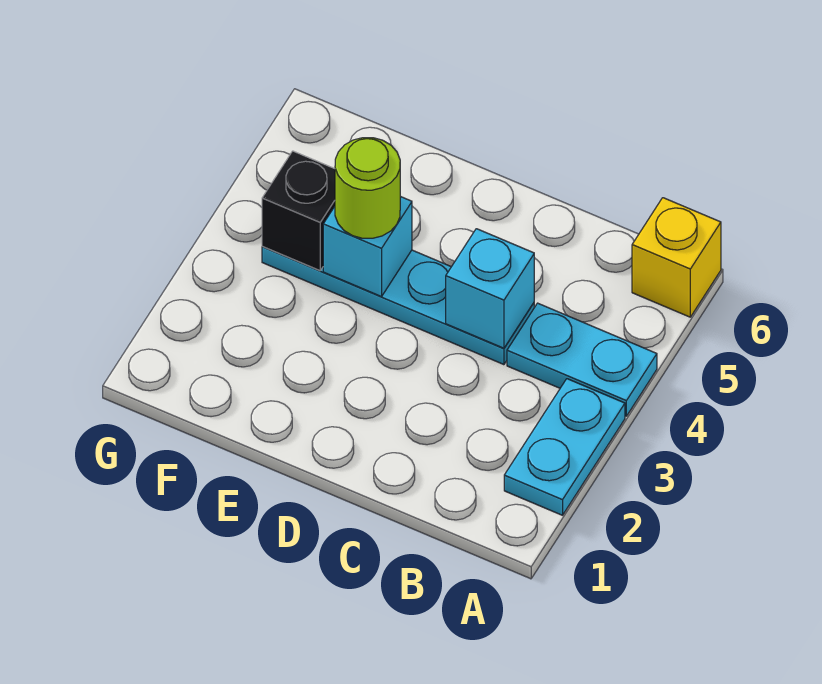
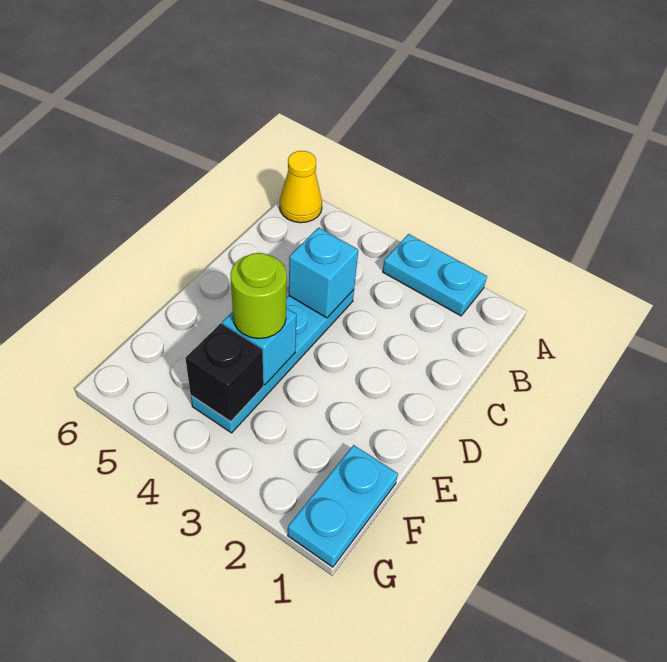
cyan 1x2 plate [507,303,657,416] -> cyan 1x2 plate moved to [288,445,398,567]
yellow 1x1 brick [632,198,721,317] -> yellow 1x1 cone [280,151,322,223]

